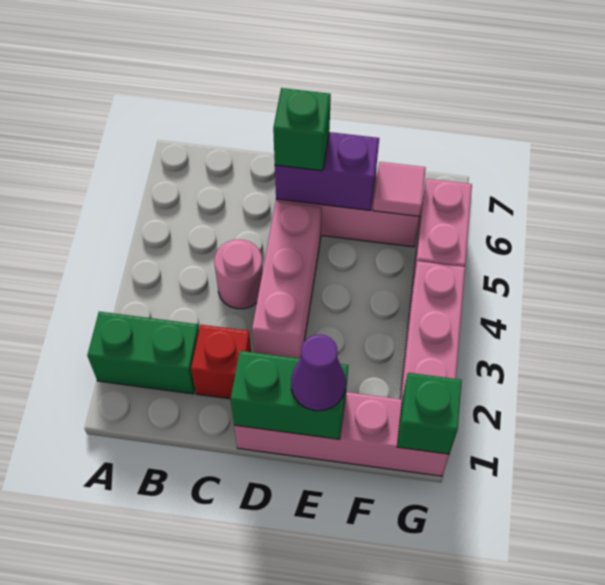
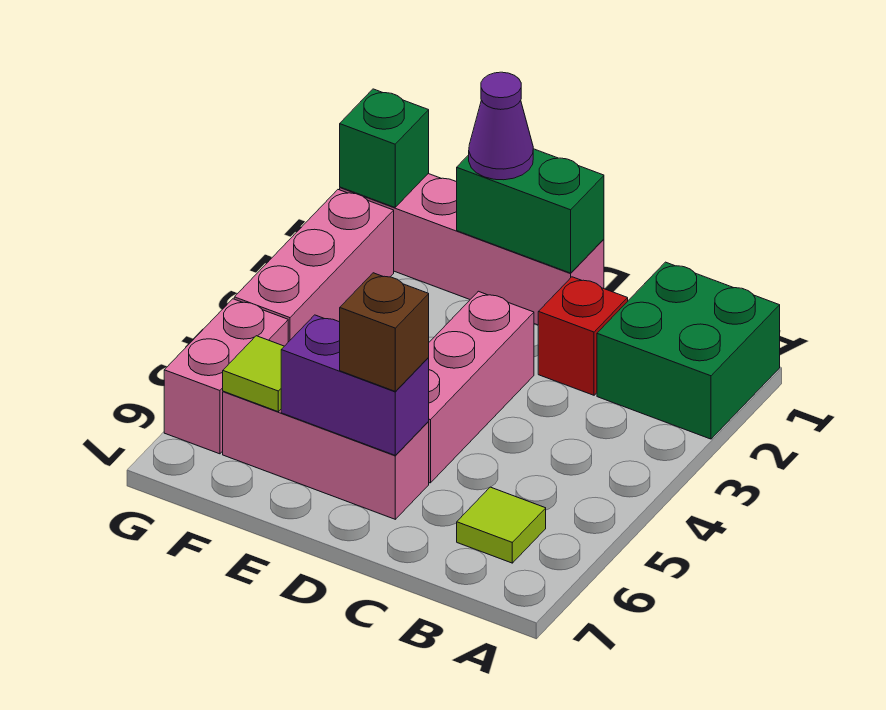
green 1x2 brick [87,312,199,394] -> green 2x2 brick [597,262,780,439]
none -> lime 1x1 tile [457,487,546,563]
pink 1x1 round brick [214,240,263,309] -> none
green 1x1 brick [273,88,331,171] -> brown 1x1 brick [340,273,429,391]
pink 1x1 tile [373,162,426,216] -> lime 1x1 tile [223,336,284,412]

